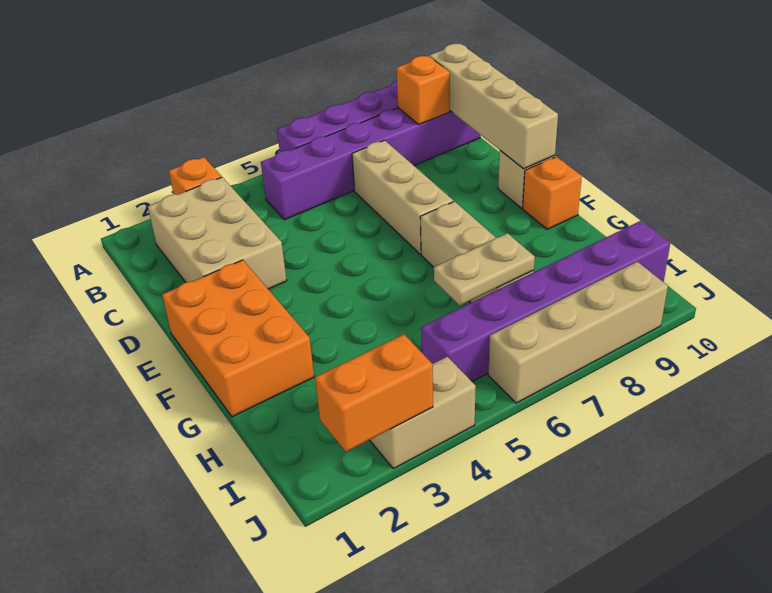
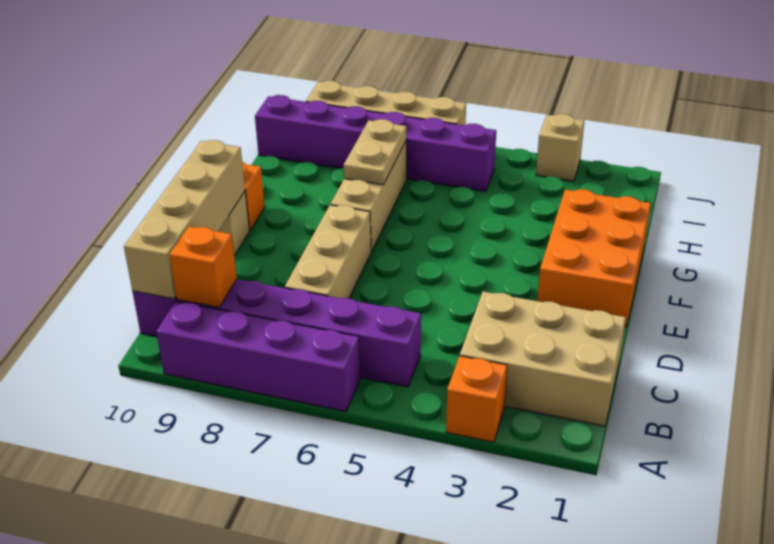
tan 2x3 brick [148,177,287,289] -> tan 2x3 brick turned to [460,292,626,426]
tan 1x2 plate [434,233,535,306] -> tan 1x2 plate turned to [344,119,407,185]
orange 1x2 brick [315,334,433,452] -> none
tan 1x2 brick [370,357,476,469] -> tan 1x1 brick [536,114,584,181]

